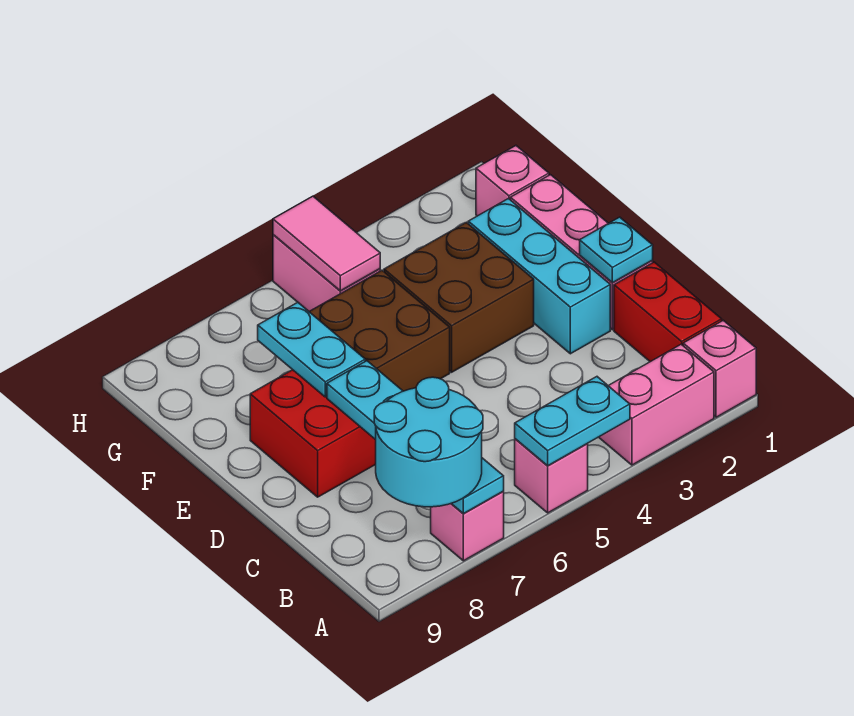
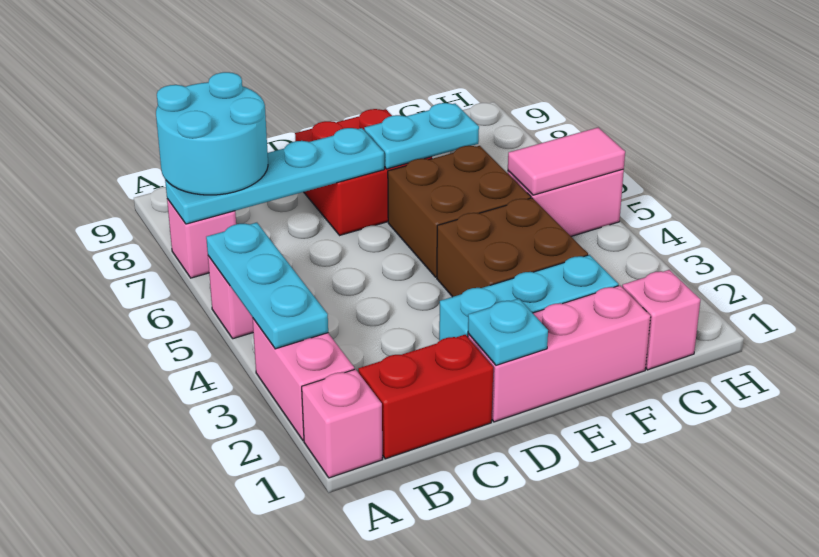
cyan 1x2 plate [515,377,630,466] -> cyan 1x3 plate [206,223,328,349]

